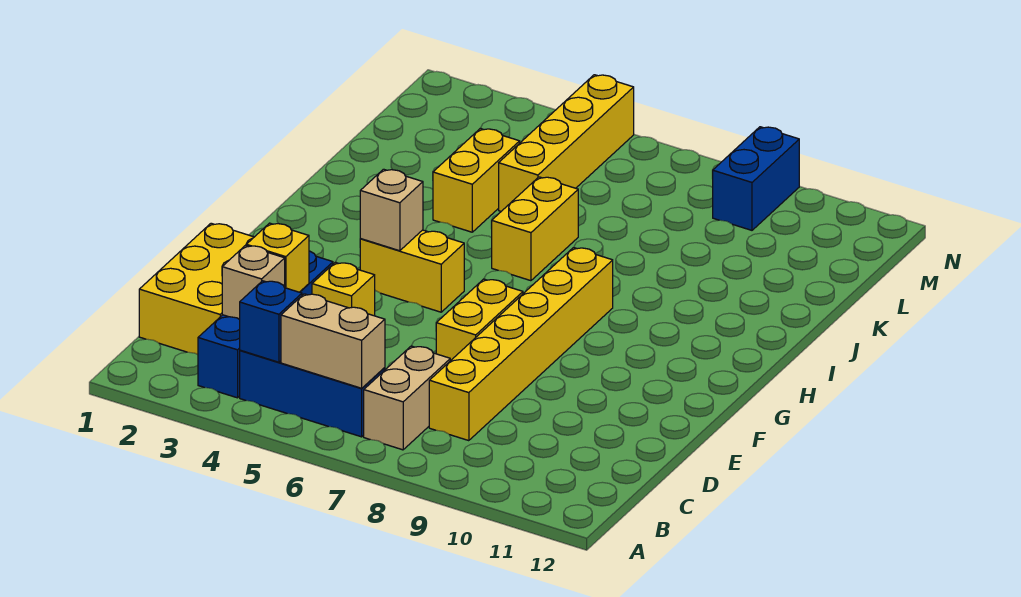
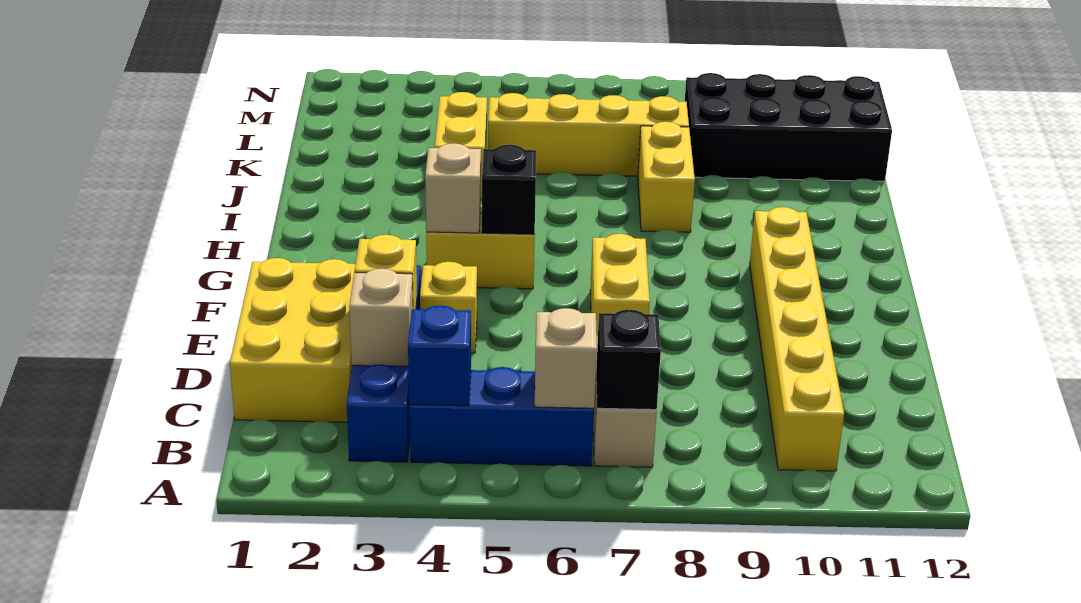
tan 1x2 brick [281,294,385,388] -> tan 1x1 brick [535,308,597,408]
none -> black 1x1 brick [596,310,661,410]
yellow 1x6 brick [429,248,613,441] -> yellow 1x6 brick moved to [750,207,844,471]
none -> black 1x1 brick [482,145,536,234]
yellow 1x2 brick [492,177,578,281] -> yellow 1x2 brick moved to [638,122,695,232]
yellow 1x4 brick [499,75,634,211] -> yellow 1x4 brick turned to [488,93,689,176]
none -> black 2x4 brick [685,73,892,181]
blue 1x2 brick [713,127,799,230] -> none

